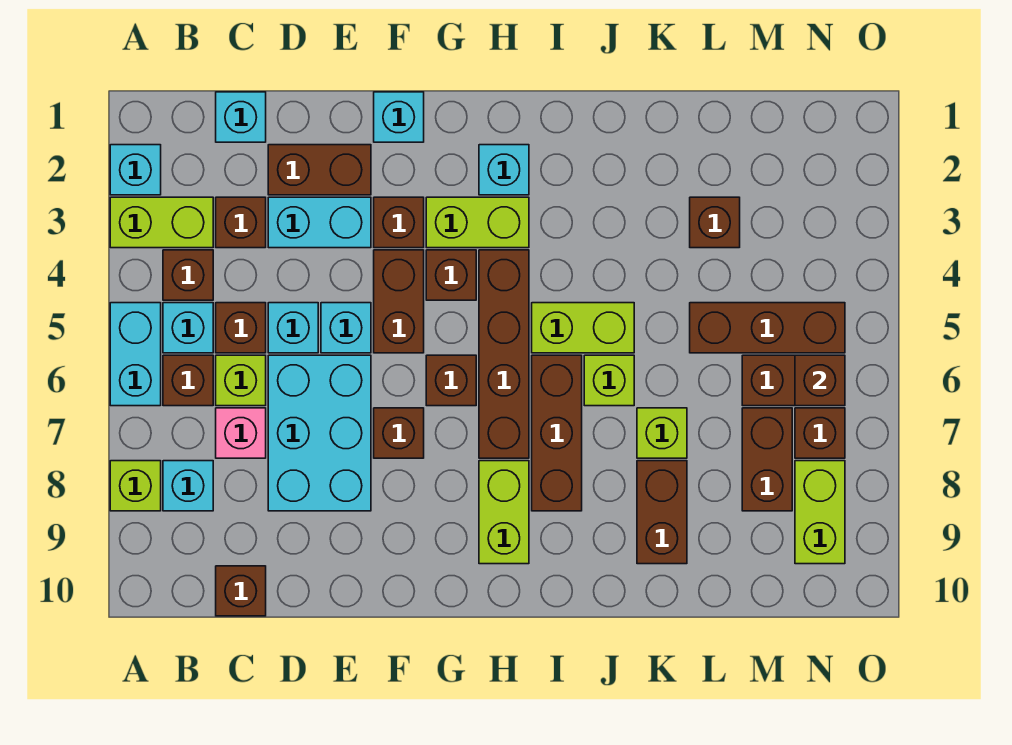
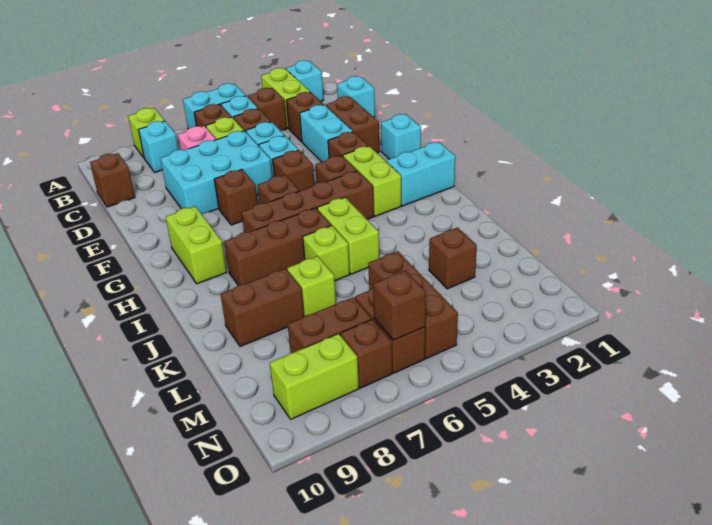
brown 1x2 brick [374,250,424,353] -> brown 1x1 brick [272,150,315,191]
cyan 1x1 brick [479,145,529,195] -> cyan 1x2 brick [386,142,455,206]
lime 1x2 brick [479,461,529,564] -> lime 1x2 brick turned to [166,206,227,284]

